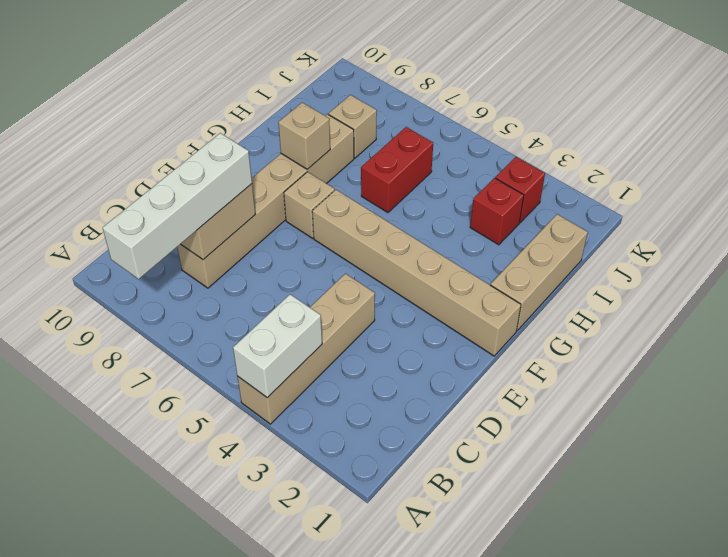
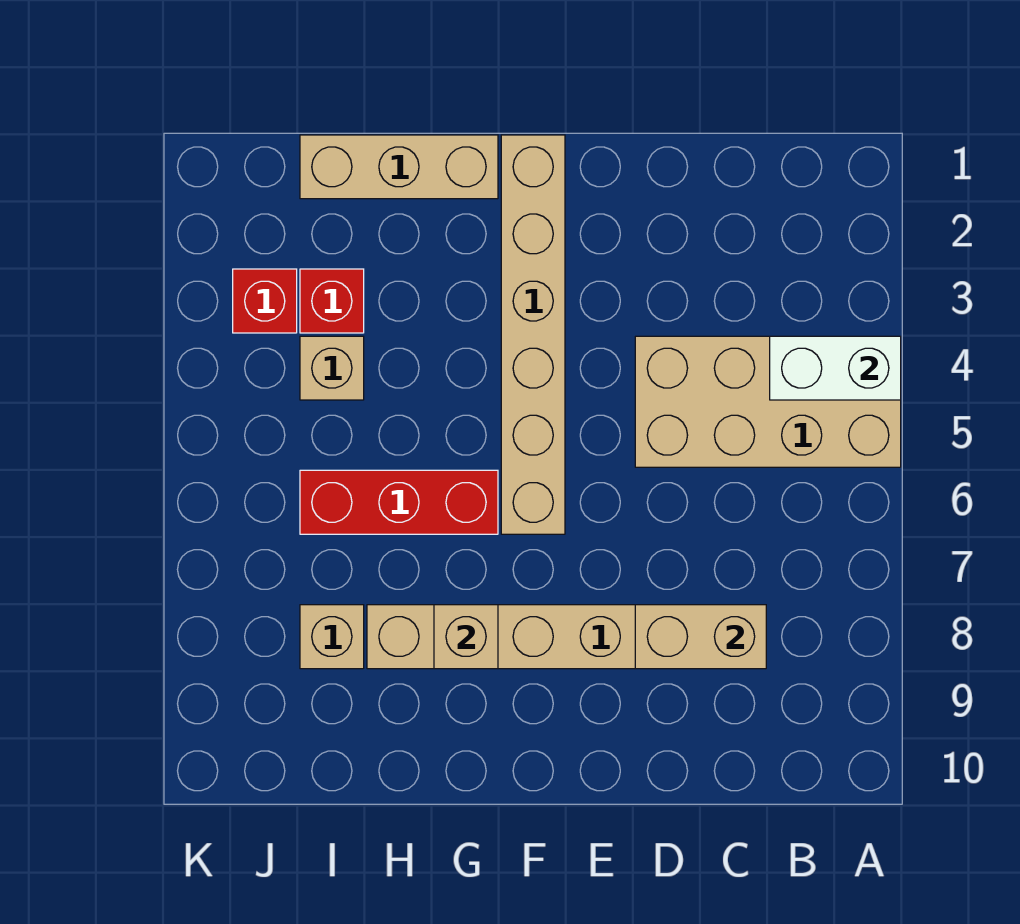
tan 1x4 brick [237,274,375,424] -> tan 2x4 brick [635,336,901,467]
white 1x4 brick [103,133,252,279] -> none
tan 1x1 brick [284,172,335,238] -> tan 1x1 brick moved to [300,336,364,400]
red 1x2 brick [361,127,433,213] -> red 1x3 brick [300,470,498,534]

